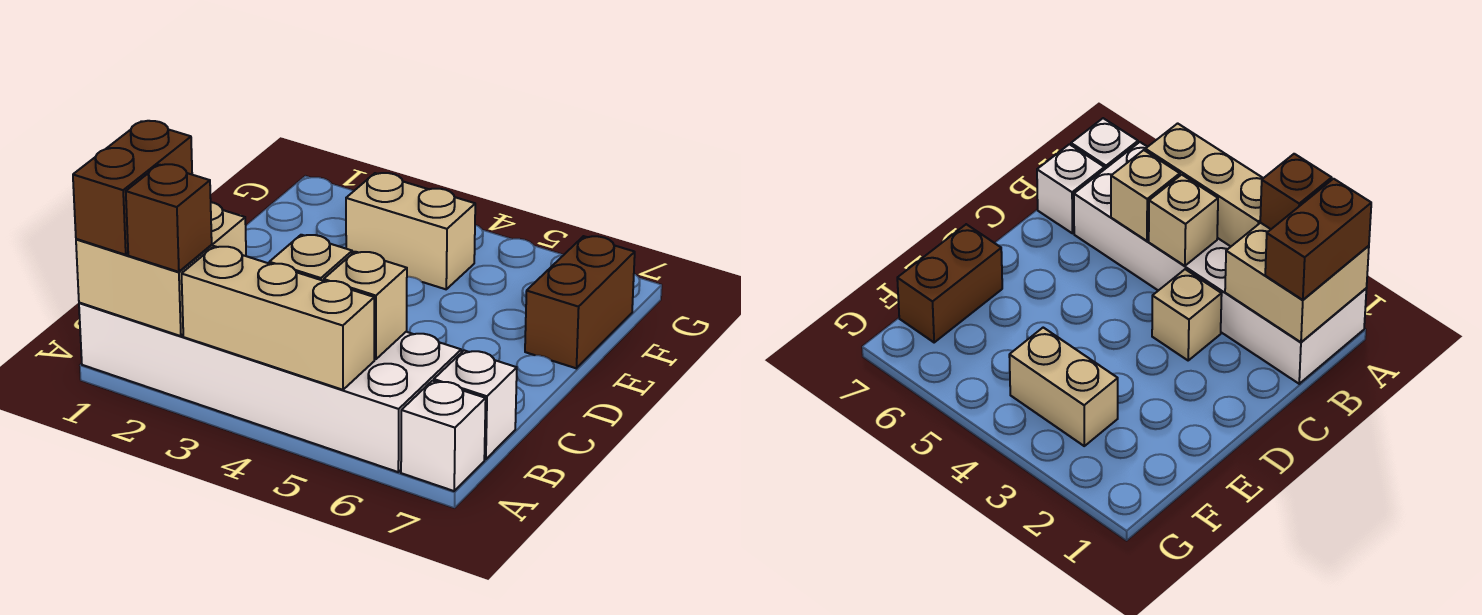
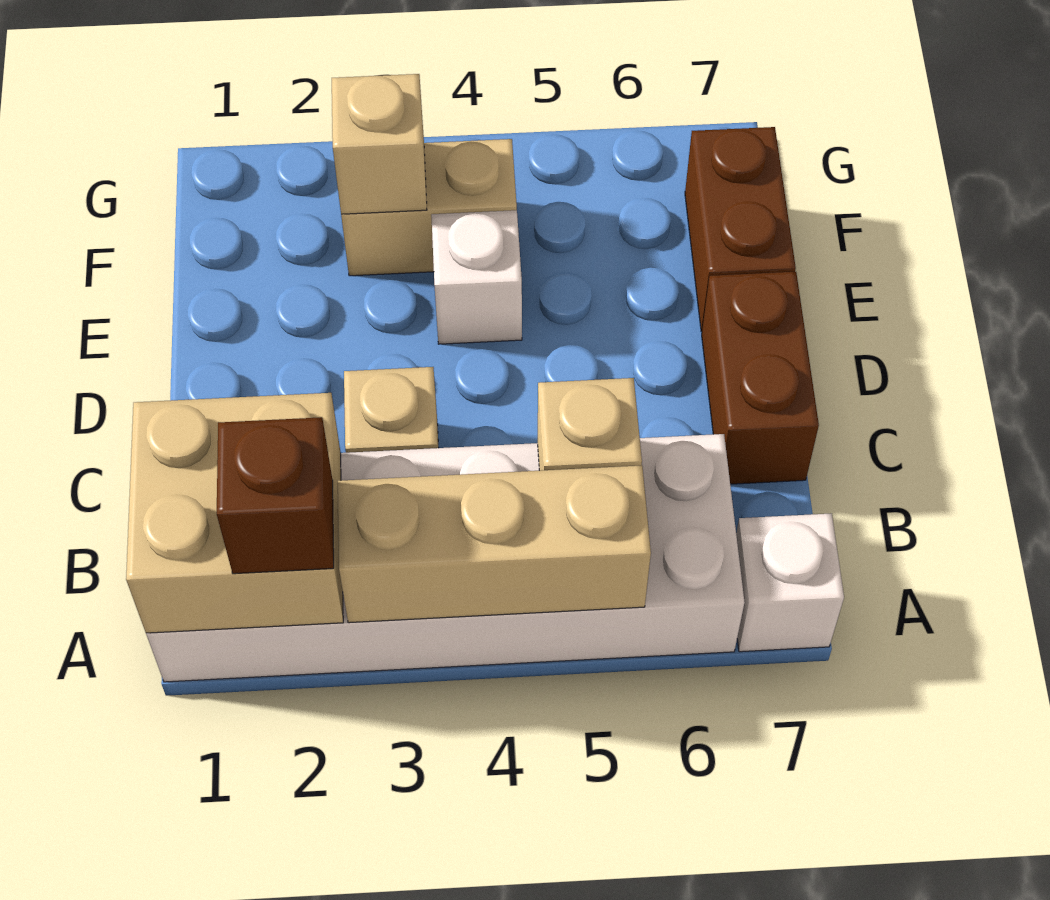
brown 1x2 brick [73,121,192,255] -> brown 1x2 brick moved to [702,272,819,484]
tan 1x1 brick [269,235,352,281] -> tan 1x1 brick moved to [332,74,427,214]
white 1x1 brick [434,350,517,459] -> white 1x1 brick moved to [431,210,522,344]

